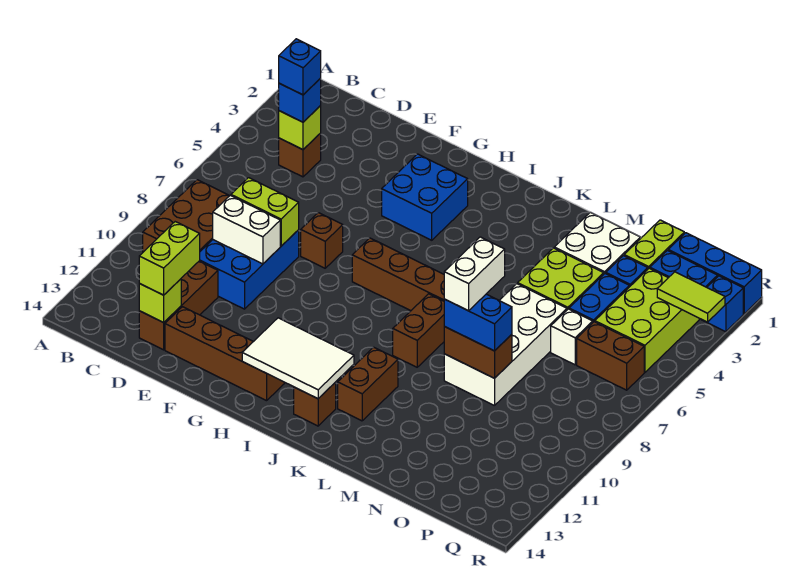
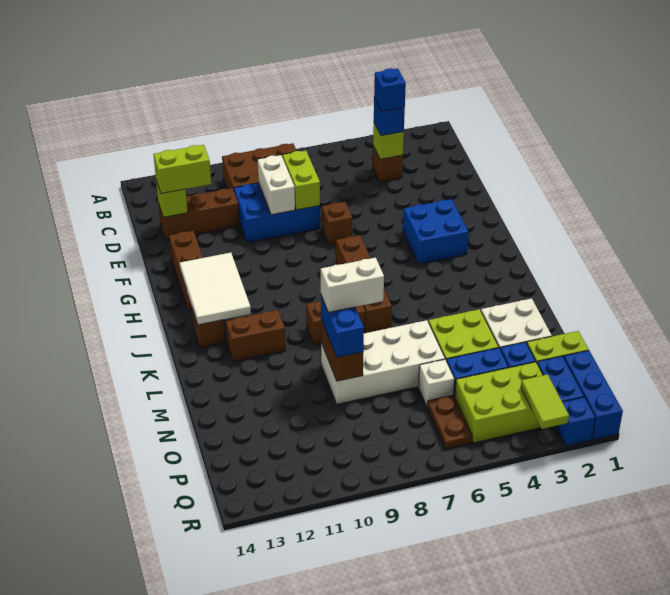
brown 1x4 brick [165,307,284,401] -> brown 1x3 brick [169,231,203,310]
brown 1x2 brick [577,322,644,390] -> brown 1x2 plate [427,395,472,449]

